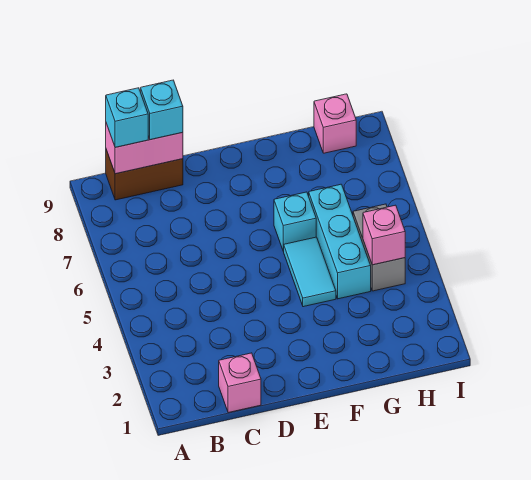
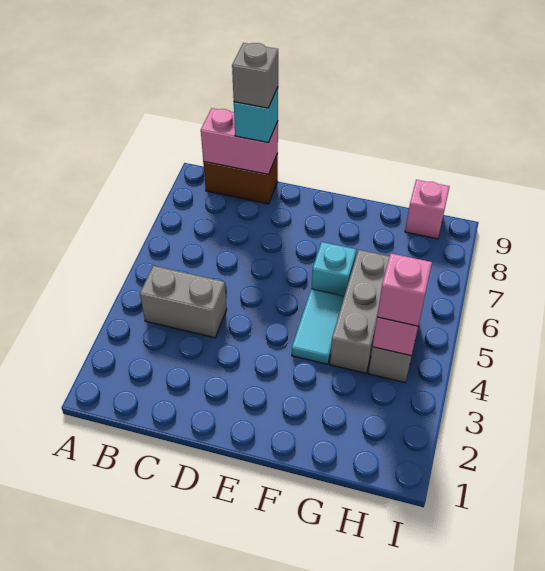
none -> grey 1x2 brick [140,266,227,338]
cyan 1x1 brick [106,88,148,147] -> none
pink 1x1 brick [219,353,261,413] -> pink 1x1 brick moved to [377,253,432,326]
none -> grey 1x1 brick [232,43,278,108]
cyan 1x3 brick [309,184,371,299] -> grey 1x3 brick [330,250,390,373]

